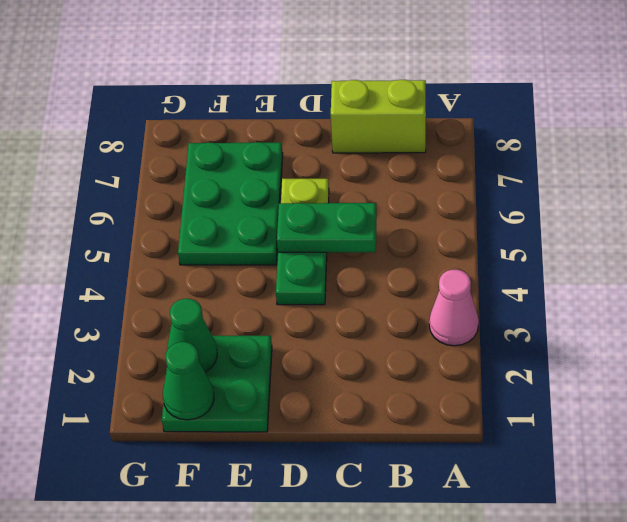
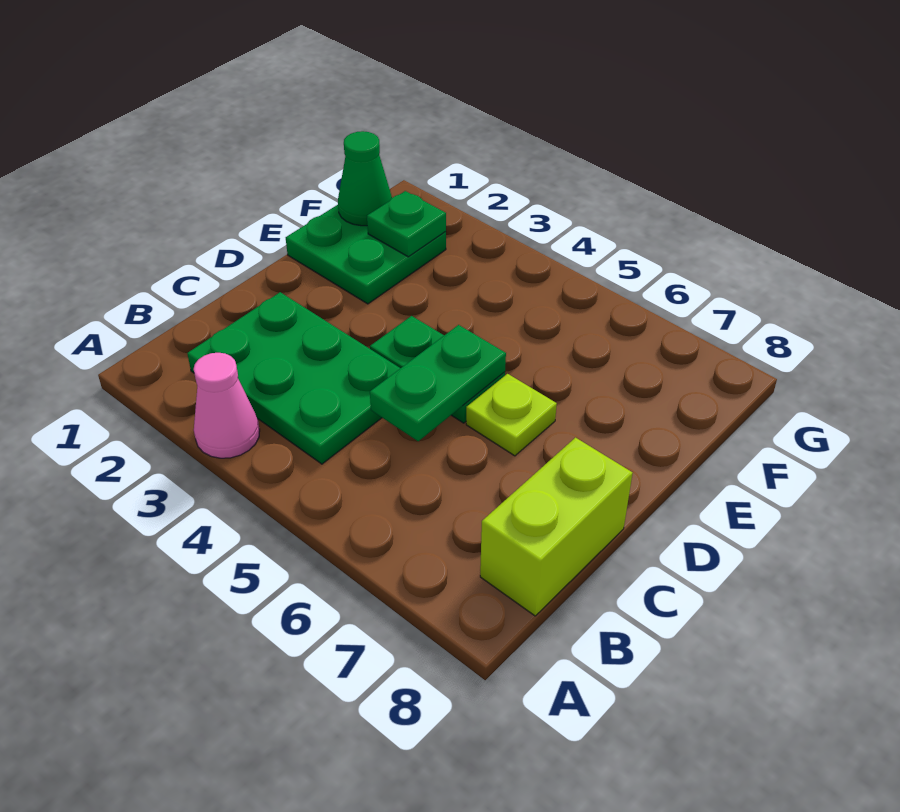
green 2x3 plate [178,142,283,265] -> green 2x3 plate moved to [187,292,400,464]
green 1x1 cone [167,299,217,372] -> green 1x1 plate [367,191,446,257]

